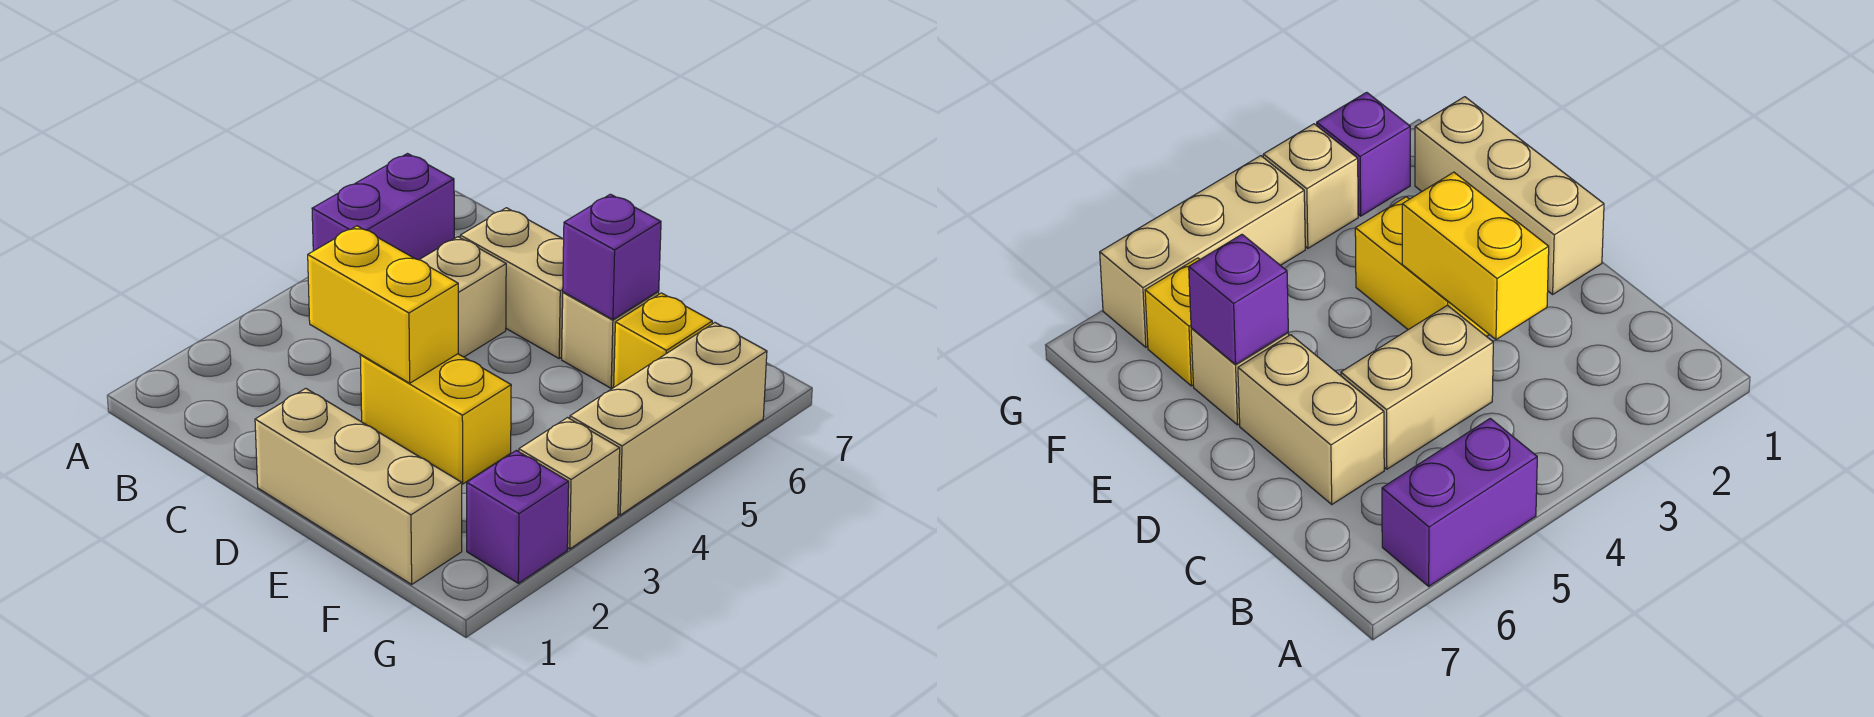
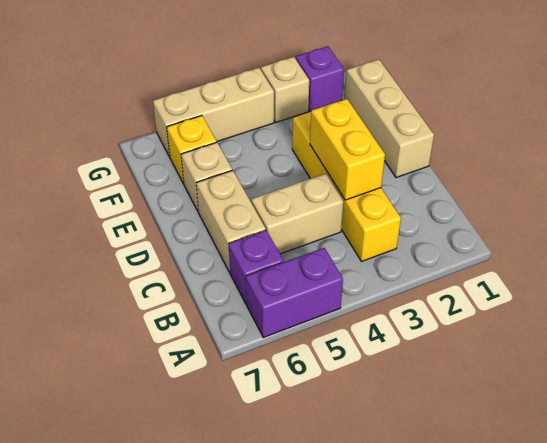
yellow 1x2 brick [360,354,511,484] -> yellow 1x4 brick [292,112,401,262]
purple 1x1 brick [563,194,661,320] -> purple 1x1 brick moved to [228,230,284,304]

